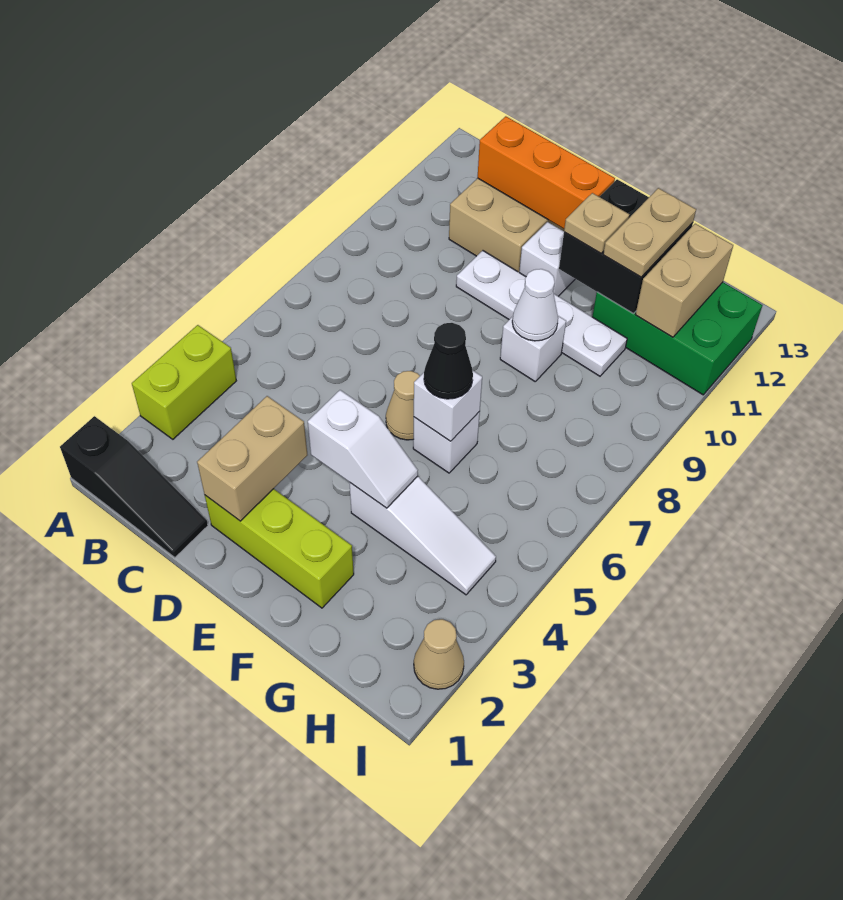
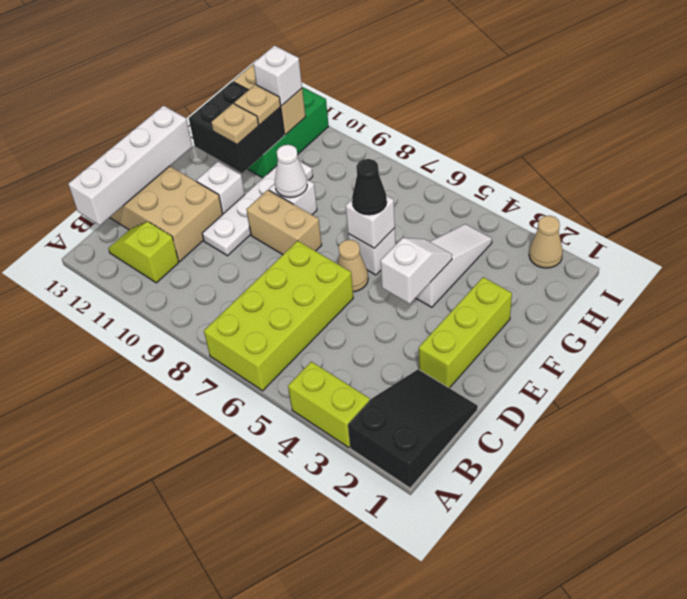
black 1x3 slope [60,416,208,558] -> black 2x3 slope [348,369,478,488]
none -> lime 2x4 brick [204,241,353,391]
none -> lime 1x2 slope [108,222,179,283]
none -> white 1x4 brick [68,106,192,225]
orange 1x3 brick [478,116,615,229] -> none
tan 1x2 brick [197,396,307,521] -> tan 1x2 brick moved to [246,190,322,255]
tan 1x2 plate [603,188,696,277] -> tan 1x1 plate [234,84,281,125]
none -> white 1x1 brick [253,46,302,106]

